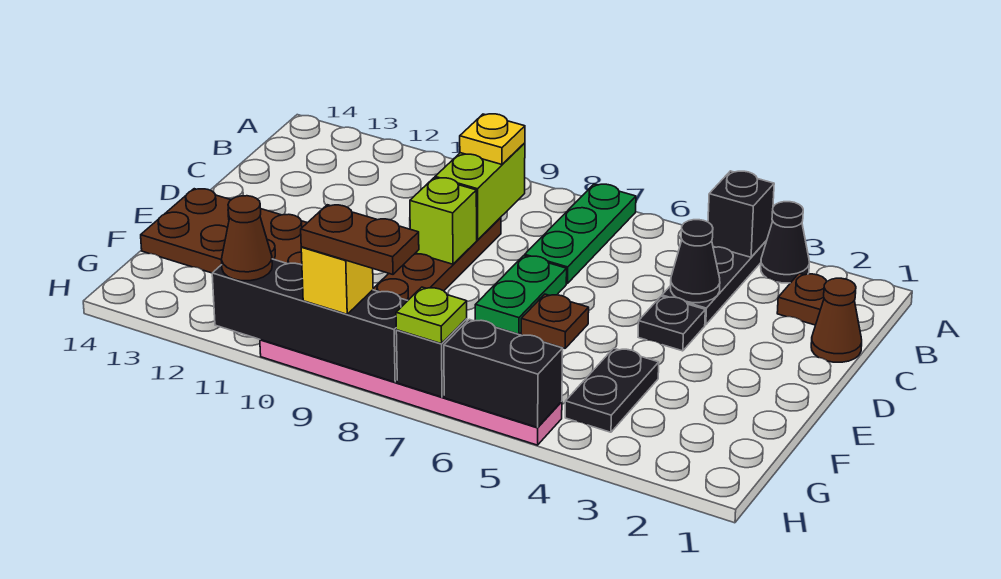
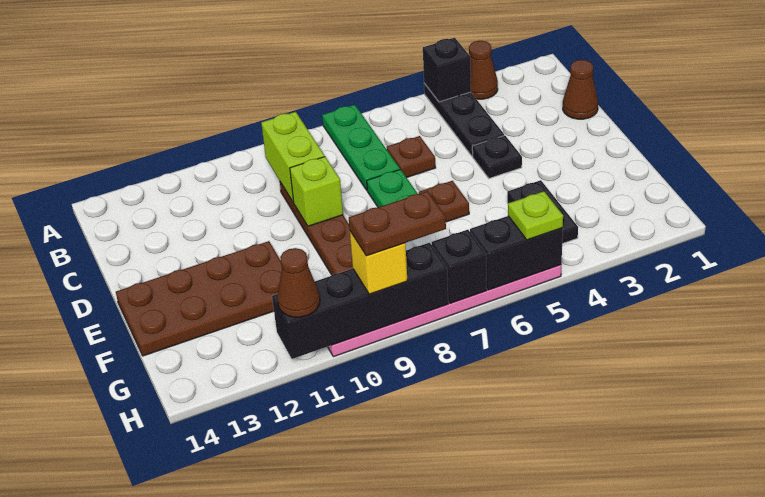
black 1x1 cone [761,202,809,283] -> brown 1x1 cone [469,41,498,99]
brown 1x1 plate [777,273,827,325] -> brown 1x1 plate moved to [387,136,435,178]
yellow 1x1 plate [460,114,525,164] -> none
black 1x1 cone [671,220,720,303] -> none
lime 1x1 plate [396,287,467,344] -> lime 1x1 plate moved to [508,191,563,240]

